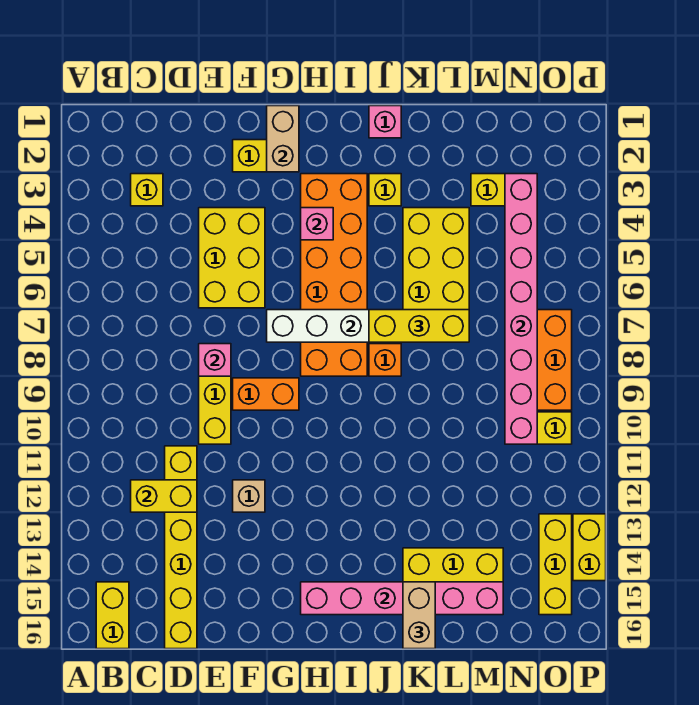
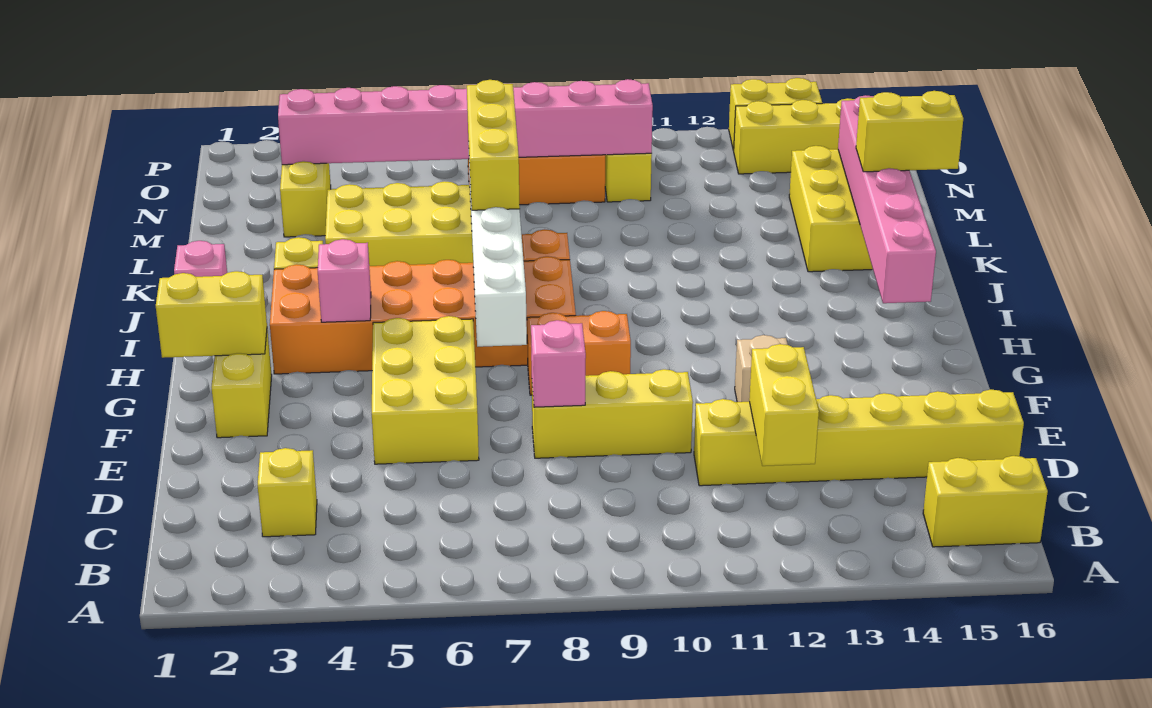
yellow 2x3 brick [199,208,265,308] -> yellow 2x3 brick turned to [372,316,479,464]
orange 1x2 brick [233,378,299,410] -> orange 1x2 brick turned to [527,311,631,395]
tan 1x2 brick [267,106,299,172] -> yellow 1x2 brick [156,271,267,358]
tan 1x2 brick [403,582,435,649] -> yellow 1x2 brick [856,91,963,172]

